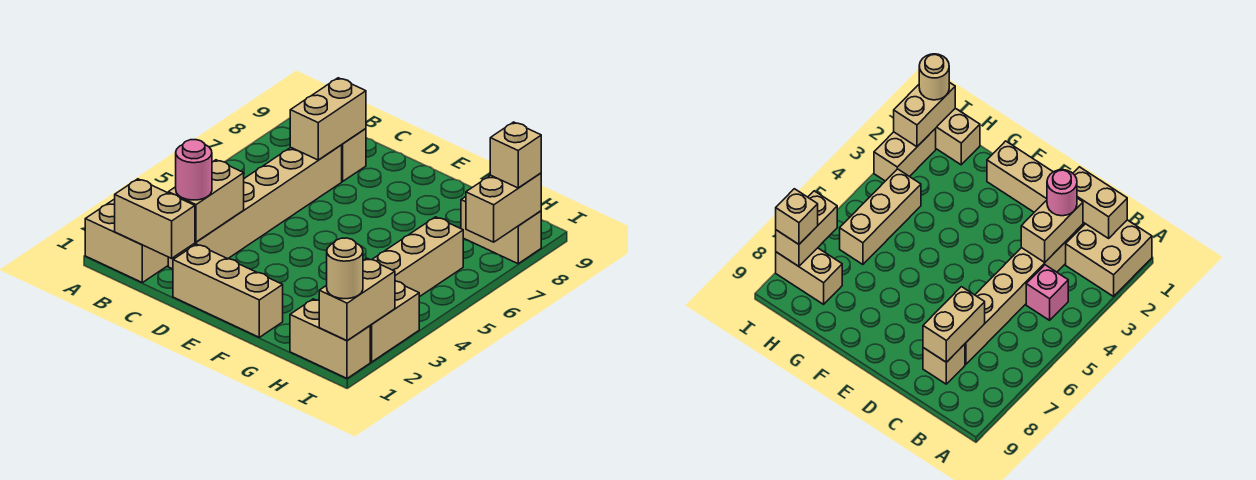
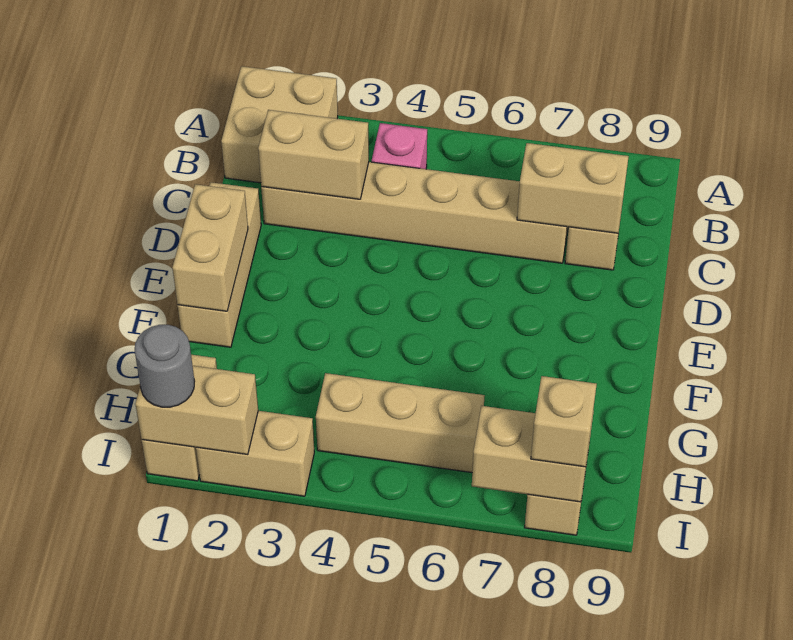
tan 1x2 brick [115,179,195,258] -> tan 1x2 brick moved to [172,184,248,311]
pink 1x1 round brick [176,140,212,200] -> none
tan 1x1 round brick [327,238,363,299] -> grey 1x1 round brick [135,325,195,407]

